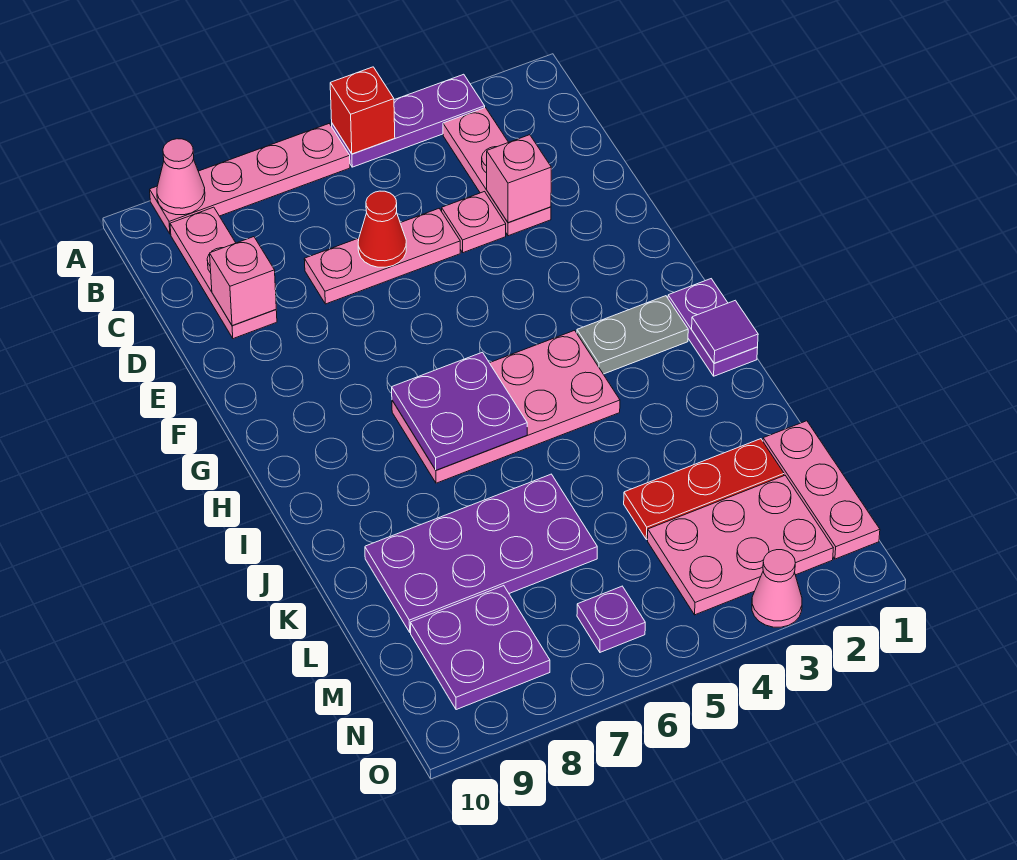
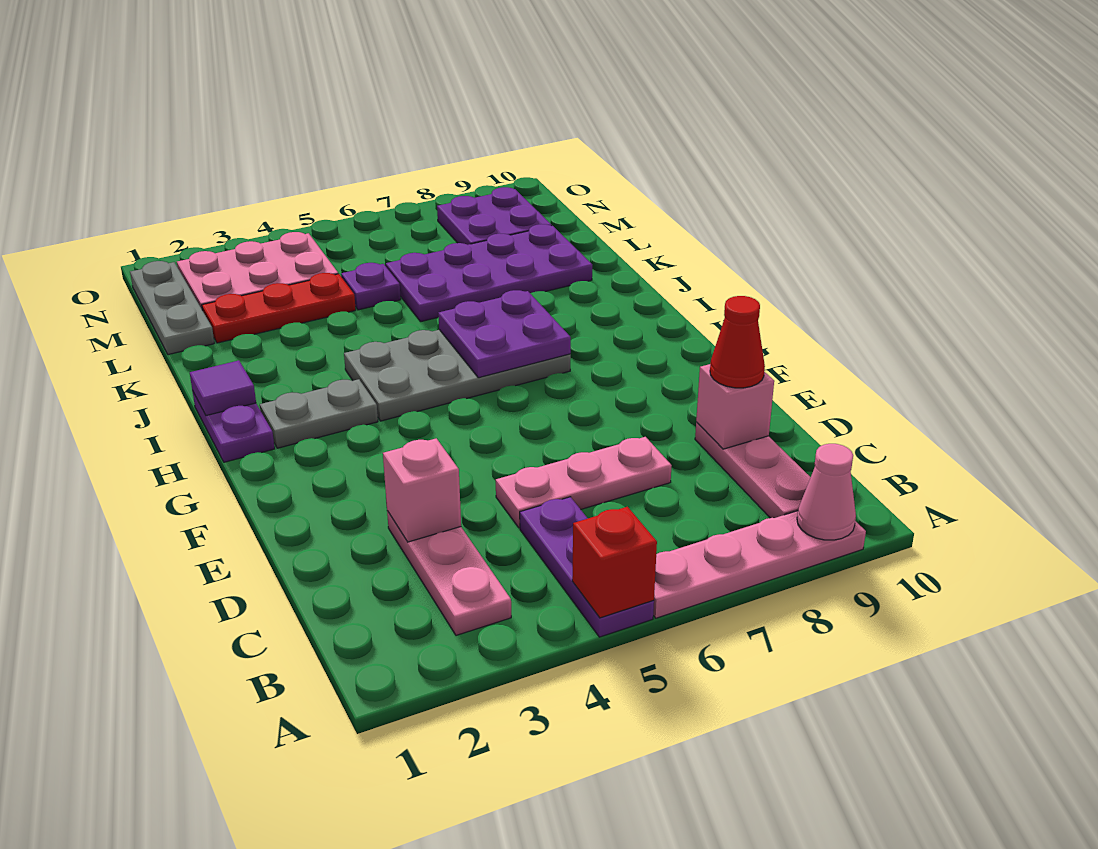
purple 1x3 plate [332,74,485,167] -> purple 1x3 plate turned to [520,497,654,637]
pink 1x1 plate [442,192,506,253] -> none
red 1x1 cone [358,191,406,267] -> red 1x1 cone moved to [710,296,765,388]
pink 2x4 plate [392,330,620,483] -> grey 2x4 plate [344,330,571,421]
pink 1x3 plate [763,421,880,559] -> grey 1x3 plate [130,261,214,355]
purple 1x1 plate [577,586,645,652] -> purple 1x1 plate moved to [341,263,401,310]
pink 1x1 cone [752,550,802,627] -> none

